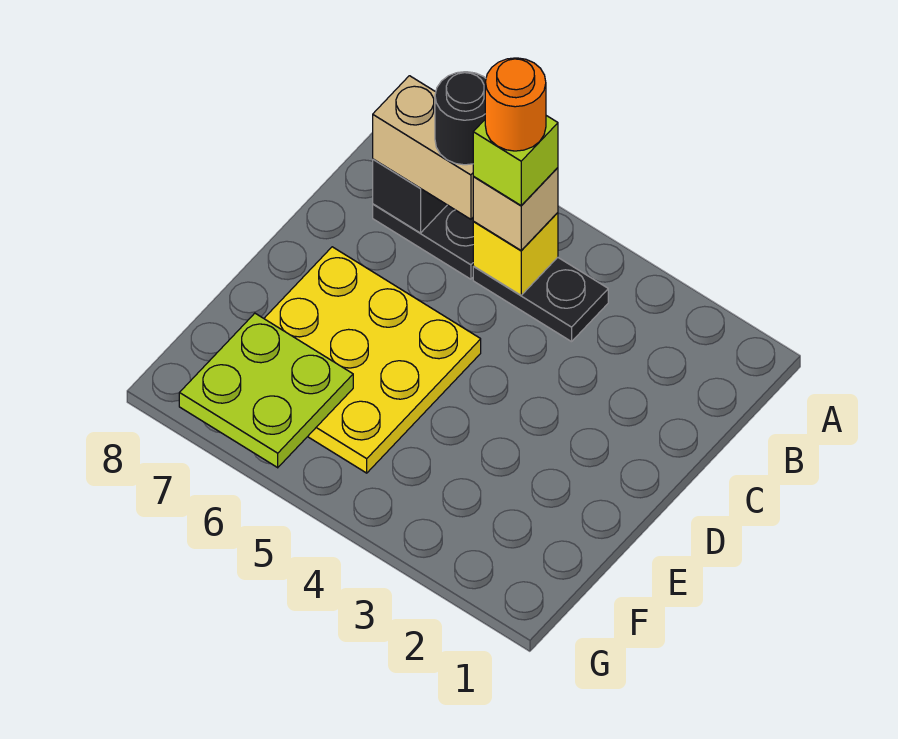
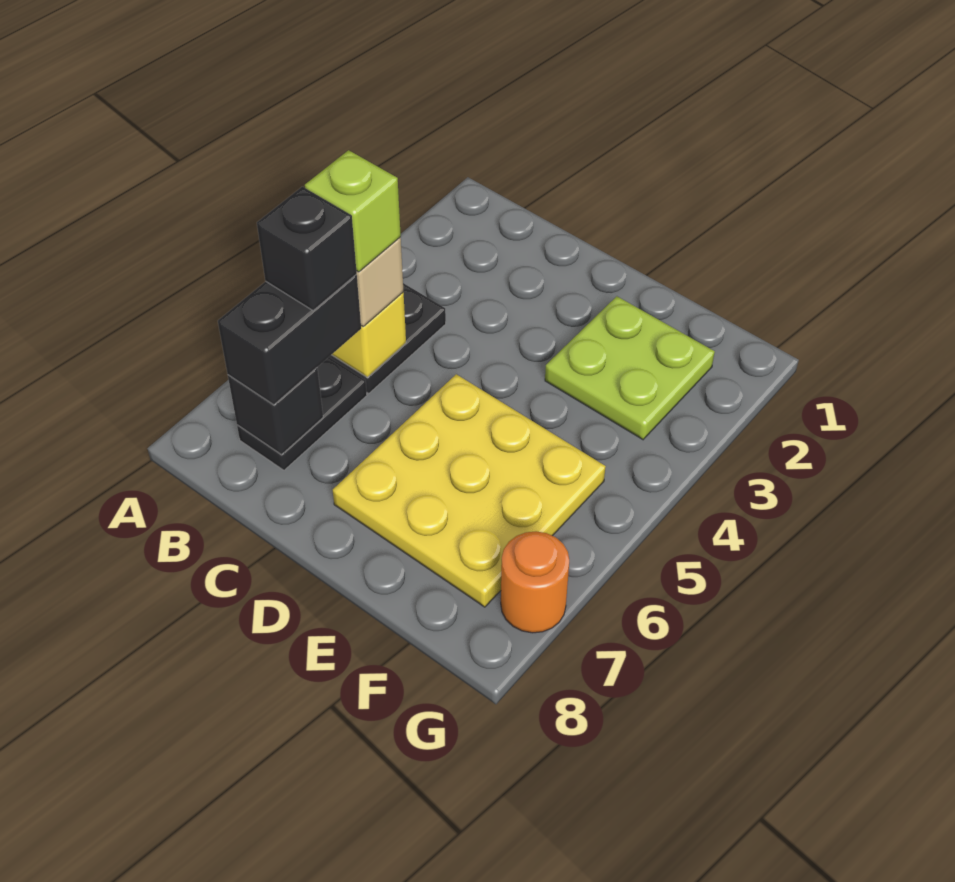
orange 1x1 round brick [485,58,546,151] -> orange 1x1 round brick moved to [501,531,569,633]
tan 1x2 brick [373,76,473,219] -> black 1x2 brick [218,275,361,405]
black 1x1 round brick [435,72,486,165] -> black 1x1 brick [257,187,357,311]
lime 2x2 plate [179,313,353,468] -> lime 2x2 plate moved to [545,296,715,439]

